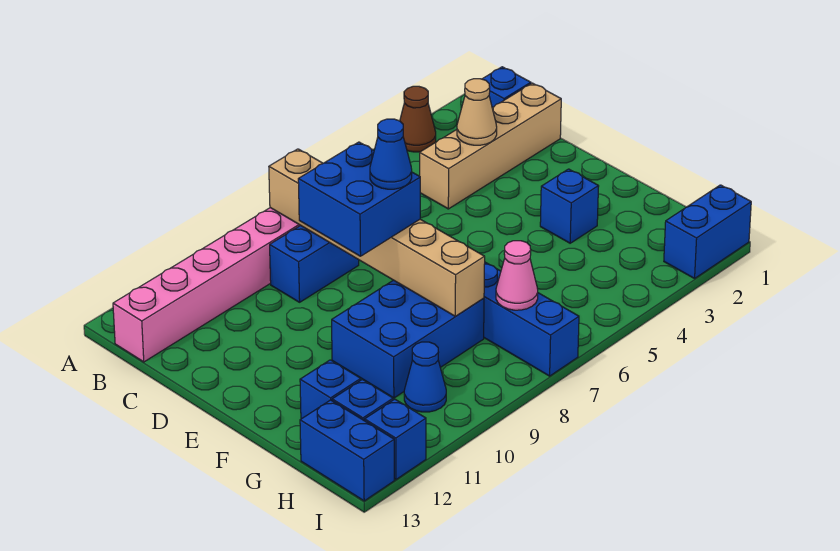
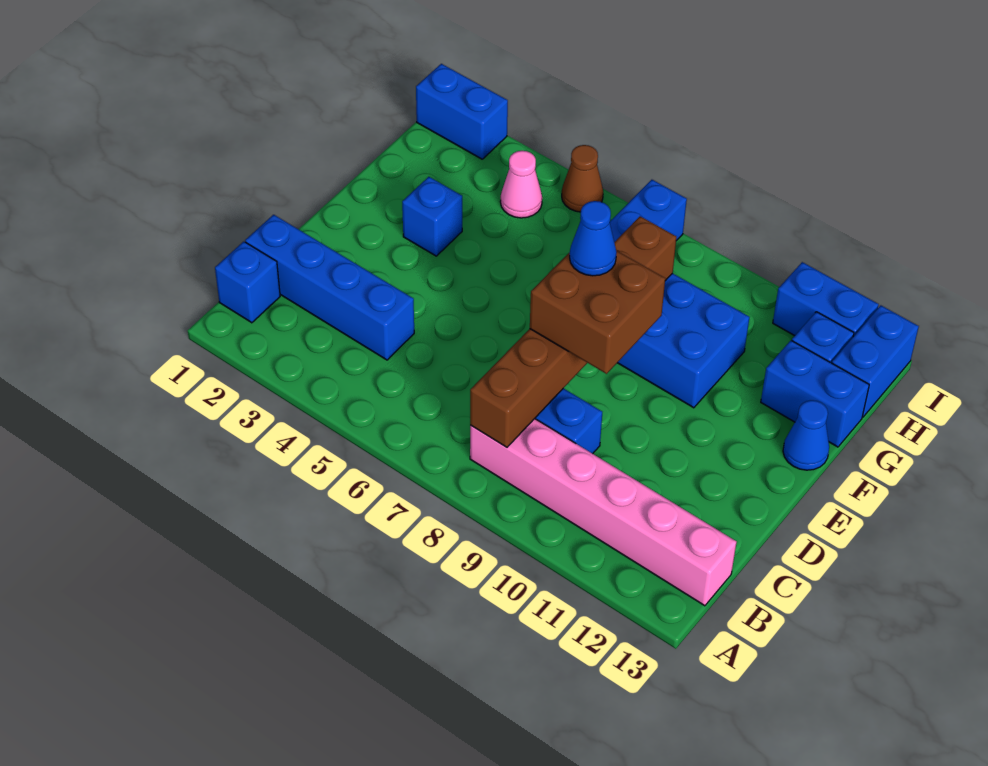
brown 1x1 cone [400,86,436,152] -> brown 1x1 cone moved to [562,145,603,212]
tan 1x6 brick [269,149,485,316] -> brown 1x6 brick [470,216,676,447]
tan 1x4 brick [420,83,561,209] -> blue 1x4 brick [245,215,414,360]
tan 1x1 cone [457,79,497,145] -> none
blue 2x2 brick [298,142,420,256] -> brown 2x2 brick [530,250,665,374]
blue 1x1 brick [300,360,361,419] -> blue 1x2 brick [761,341,869,447]
pink 1x1 cone [496,241,538,310] -> pink 1x1 cone moved to [500,151,542,218]
blue 1x1 cone [404,342,446,412] -> blue 1x1 cone moved to [783,400,829,470]
blue 1x1 brick [365,399,426,479] -> blue 1x2 brick [773,262,879,337]

